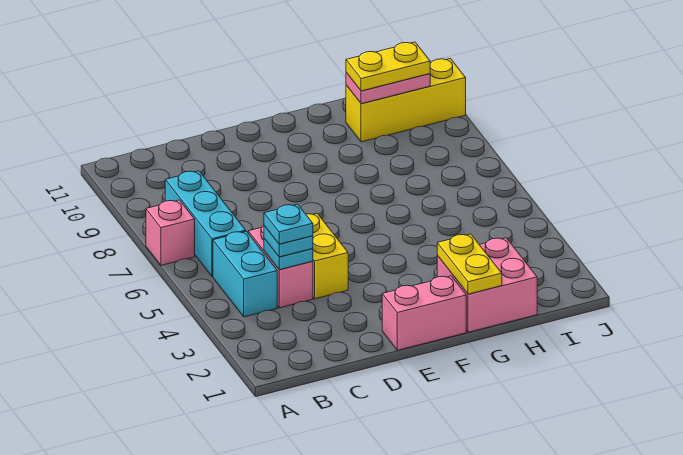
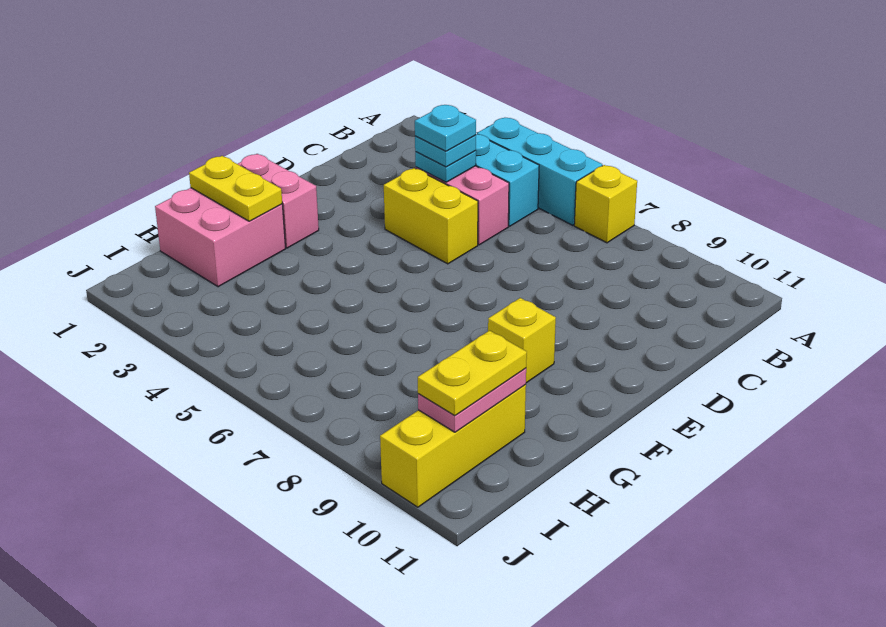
pink 1x1 brick [146,200,195,265] -> yellow 1x1 brick [574,165,637,243]
cyan 1x3 brick [165,171,246,277] -> cyan 1x3 brick moved to [477,118,602,225]
pink 1x2 brick [382,276,466,350] -> pink 1x2 brick turned to [238,154,319,248]
none -> yellow 1x1 brick [488,298,556,383]

